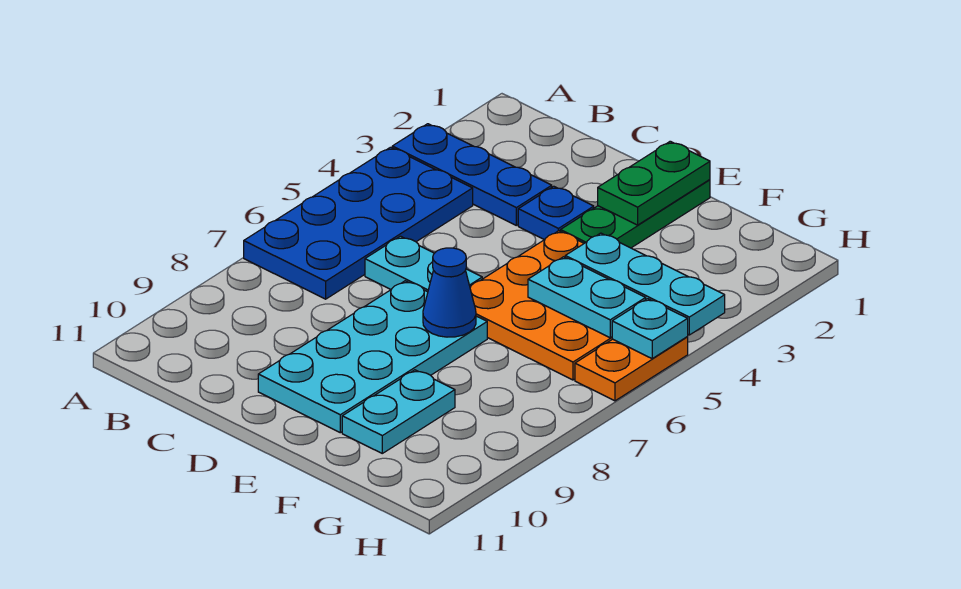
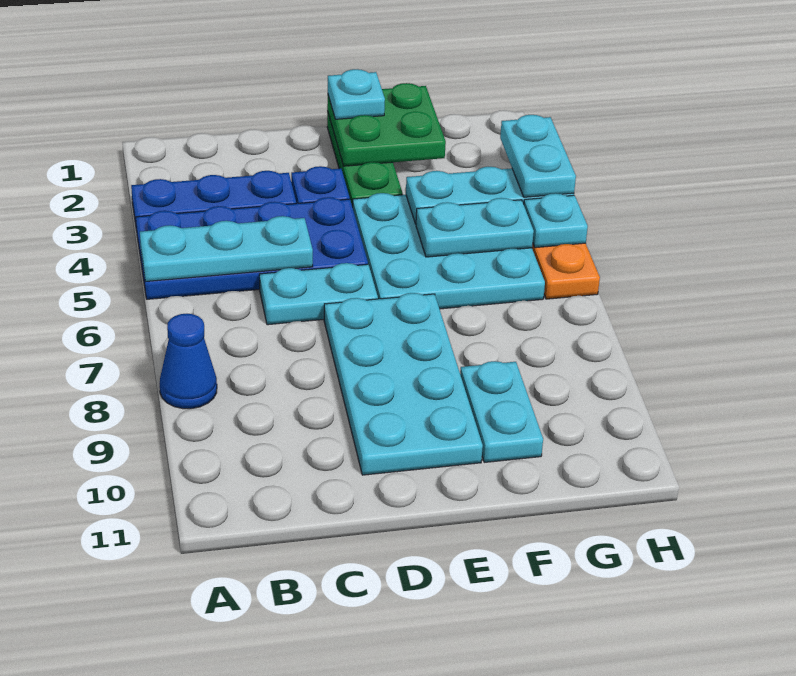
blue 2x4 plate [244,147,473,299] -> blue 2x4 plate turned to [136,197,368,299]
none -> cyan 1x3 plate [140,216,313,282]
green 1x2 plate [598,141,710,225] -> green 2x2 plate [327,83,446,166]
none -> cyan 1x1 plate [328,69,385,119]
orange 3x3 plate [470,231,612,380] -> cyan 3x3 plate [352,193,545,309]
blue 1x1 cone [423,248,476,337] -> blue 1x1 cone moved to [160,314,217,409]
none -> cyan 1x2 plate [500,115,576,197]

